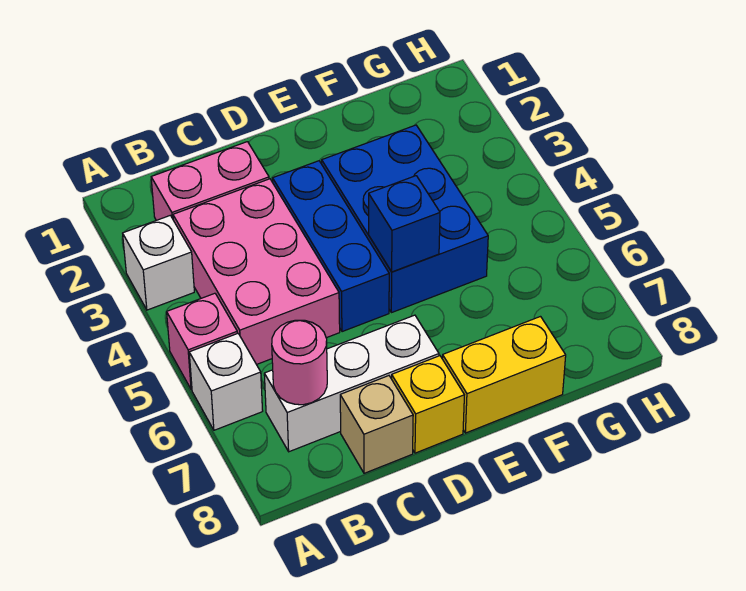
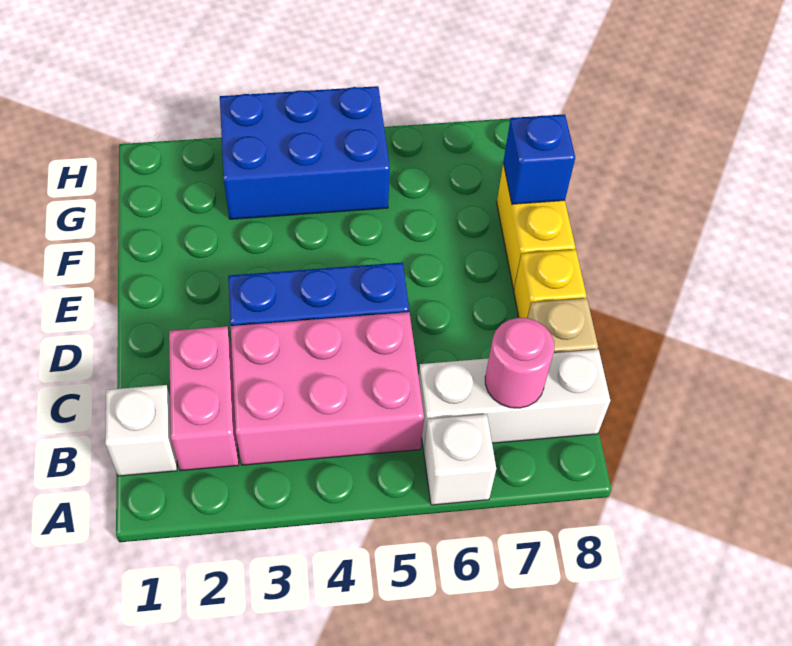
white 1x1 brick [123,215,194,310] -> white 1x1 brick moved to [105,385,177,476]
pink 1x1 brick [167,293,237,390] -> none
white 1x3 brick [264,315,439,452] -> white 1x3 brick turned to [419,349,610,449]
blue 2x3 brick [322,125,488,313] -> blue 2x3 brick moved to [220,86,390,219]
blue 1x1 brick [369,176,440,272] -> blue 1x1 brick moved to [503,114,575,204]

